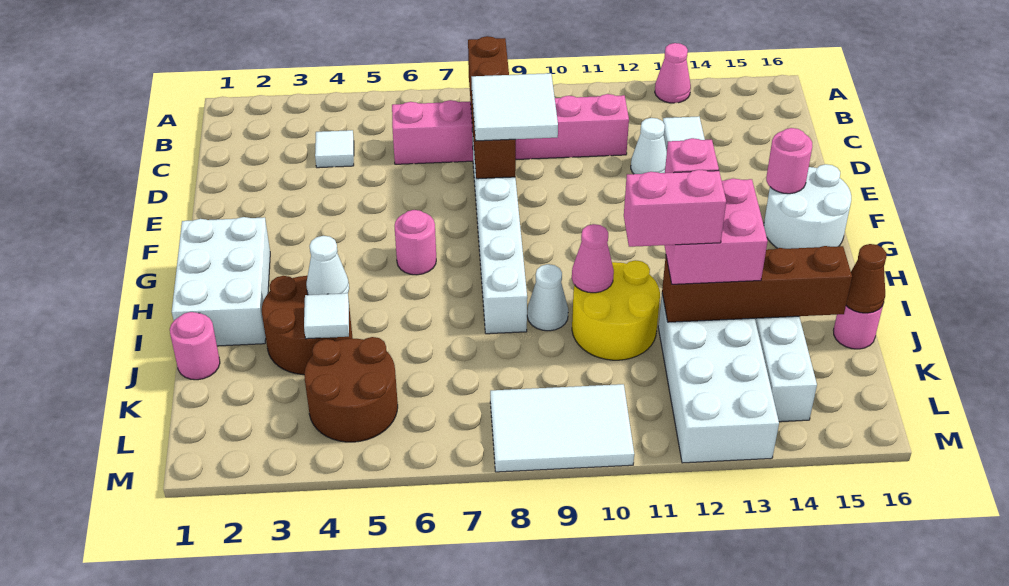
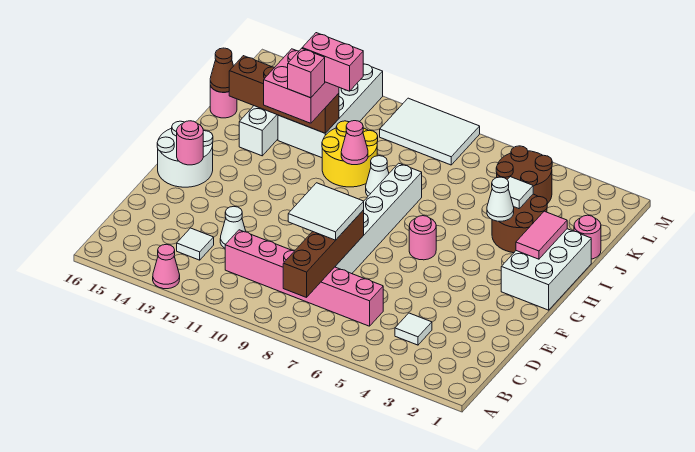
none -> pink 1x2 tile [516,211,567,259]

